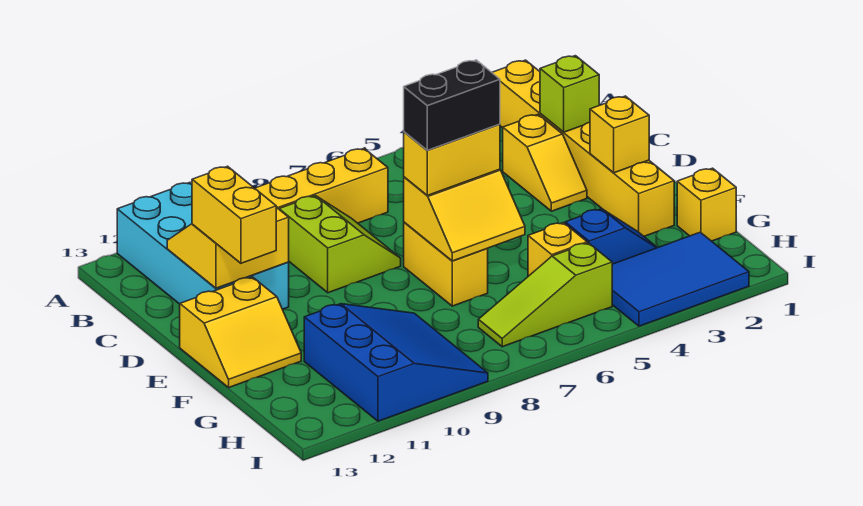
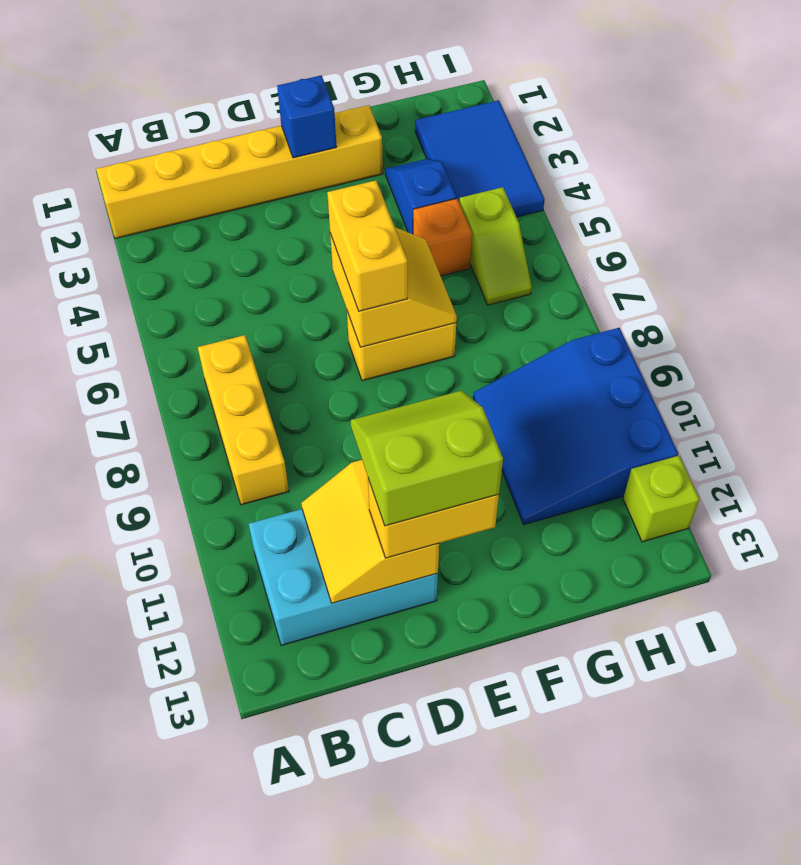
cyan 2x4 brick [117,182,289,309] -> cyan 2x3 brick [249,509,438,645]
lime 1x1 brick [540,56,599,132] -> lime 1x1 brick moved to [623,456,700,542]
yellow 1x2 slope [503,114,587,211] -> none
lime 2x2 slope [279,195,401,293] -> lime 2x2 slope moved to [351,391,503,526]
yellow 1x1 brick [590,96,649,173] -> blue 1x1 brick [277,75,337,158]
black 1x2 brick [404,60,500,150] -> none
yellow 2x2 slope [180,277,301,387] -> none
yellow 1x1 brick [677,168,736,241] -> none
yellow 1x1 brick [528,223,587,276] -> orange 1x1 brick [413,199,472,276]
blue 3x3 slope [304,304,488,421] -> blue 3x3 slope turned to [473,328,678,524]
lime 1x3 slope [478,243,612,347] -> lime 1x2 slope [459,187,532,305]

